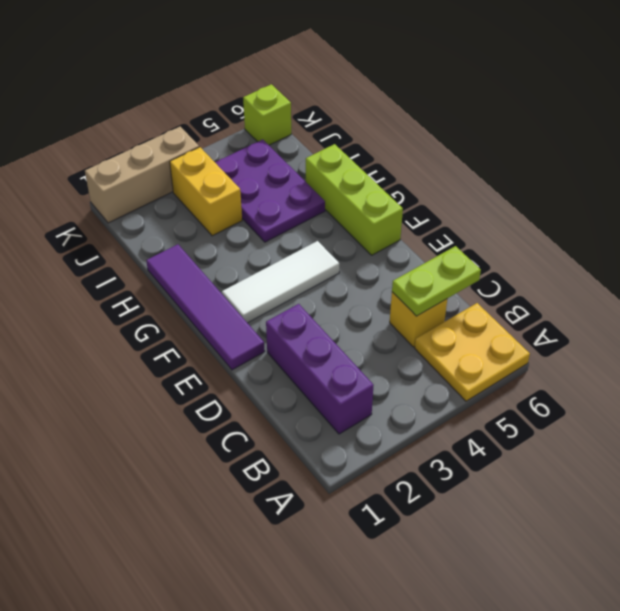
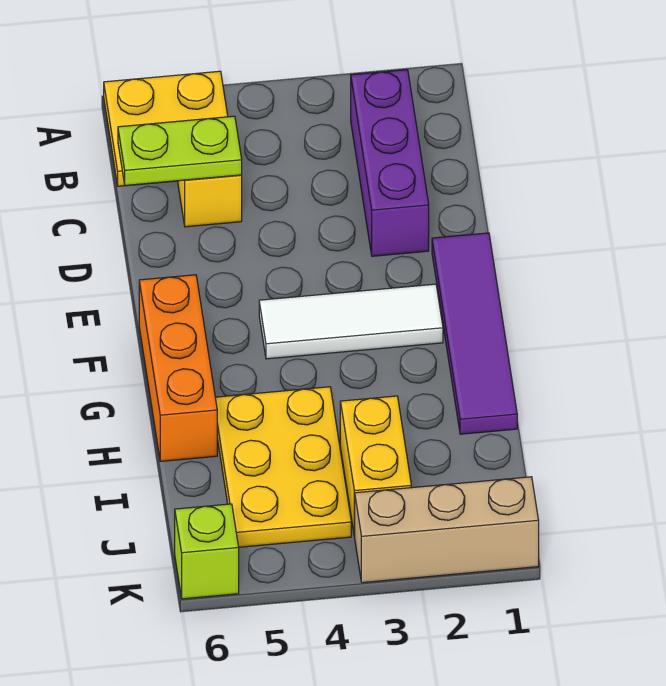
lime 1x3 brick [306,144,403,255] -> orange 1x3 brick [139,275,217,461]
purple 2x3 plate [215,139,325,242] -> yellow 2x3 plate [215,387,351,547]

